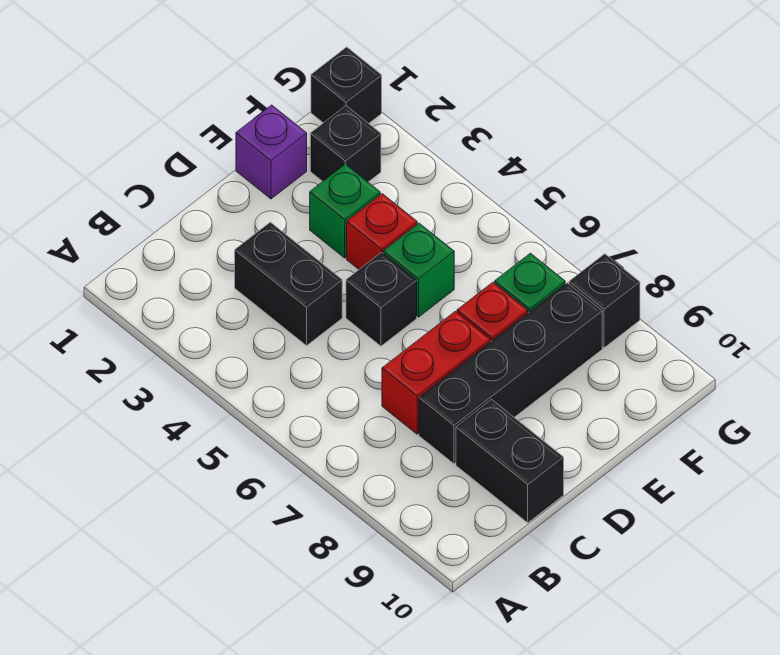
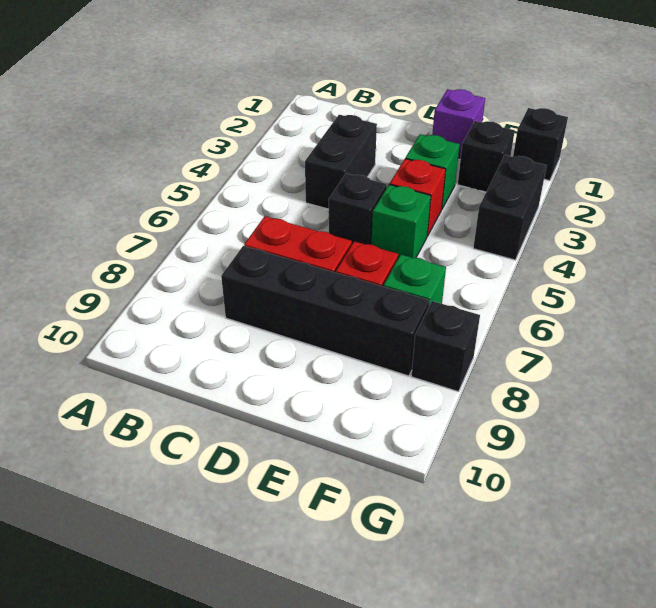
black 1x2 brick [456,400,564,523] -> black 1x2 brick moved to [473,155,547,260]

